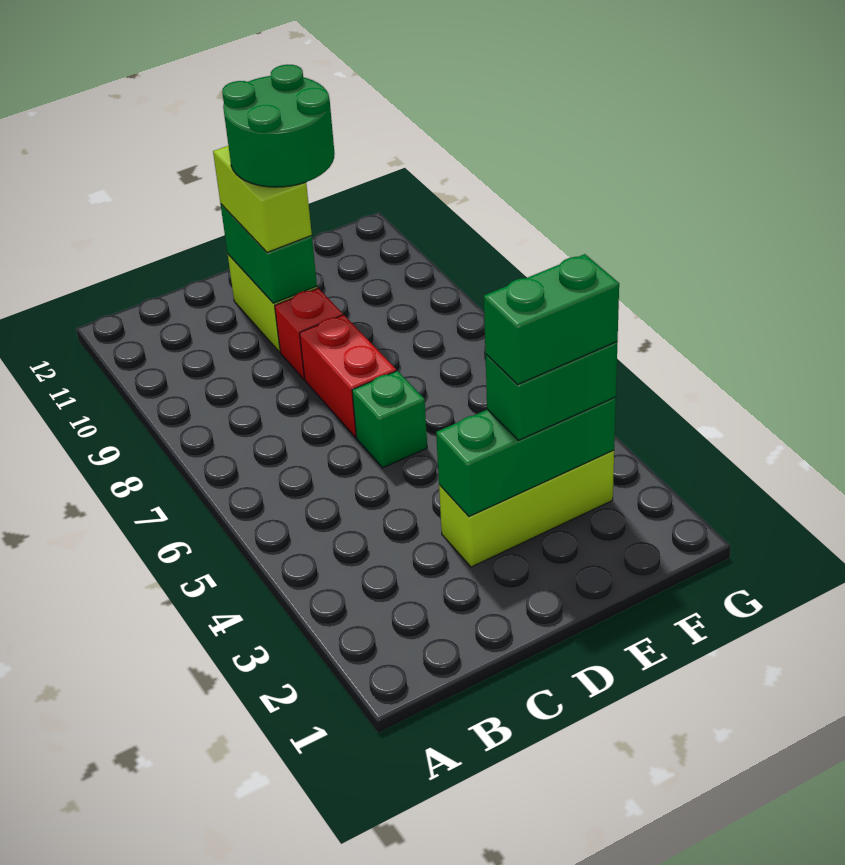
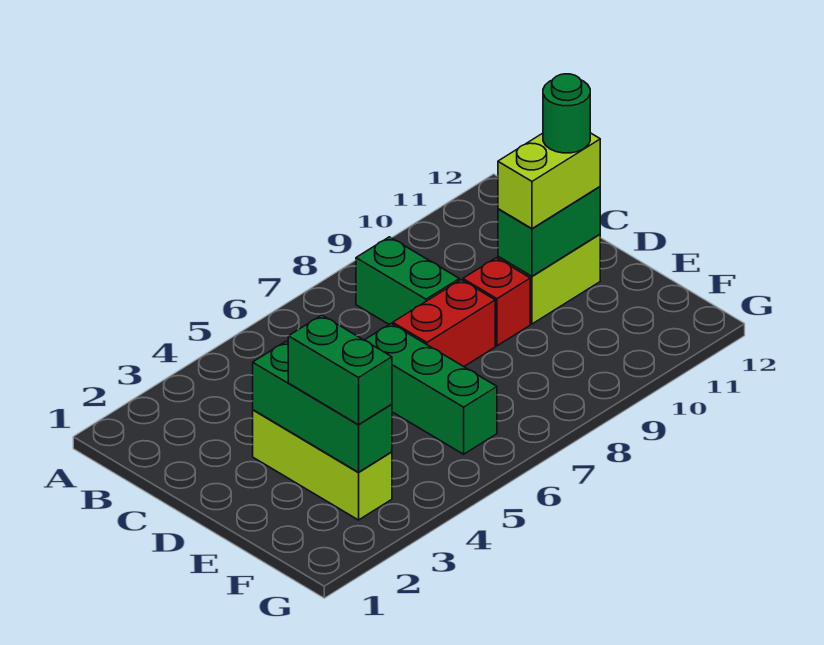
green 1x1 brick [352,371,427,468] -> green 1x3 brick [365,324,497,454]
green 2x2 round brick [222,64,335,187] -> green 1x1 round brick [543,74,590,153]
green 1x2 brick [484,254,619,384] -> green 1x2 brick moved to [356,237,459,324]

